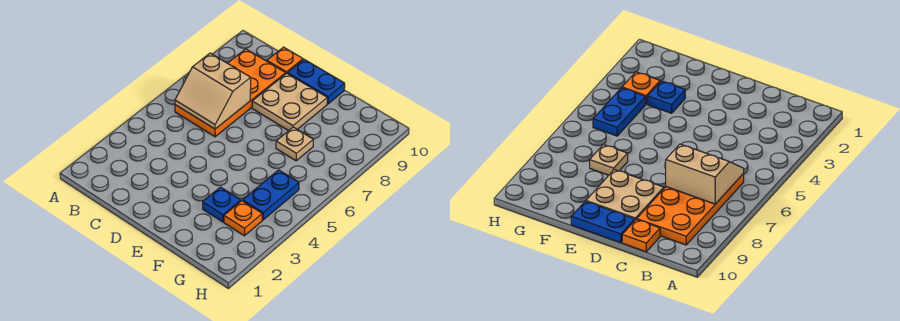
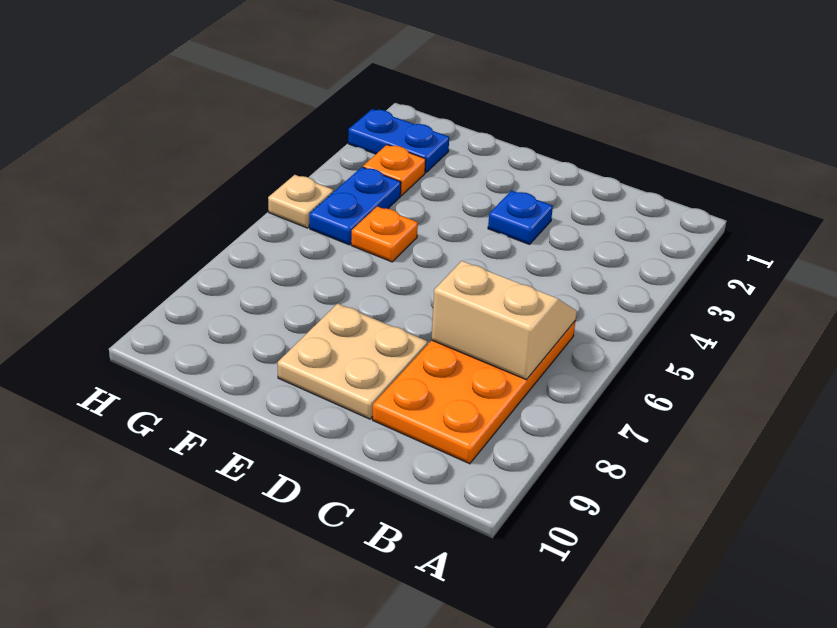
orange 1x1 plate [267,47,303,74] -> orange 1x1 plate moved to [351,207,418,262]
blue 1x2 plate [288,59,345,104] -> blue 1x2 plate moved to [348,109,449,173]
blue 1x1 plate [203,187,241,222] -> blue 1x1 plate moved to [488,190,553,244]
tan 1x1 plate [276,127,313,161] -> tan 1x1 plate moved to [268,175,333,228]

